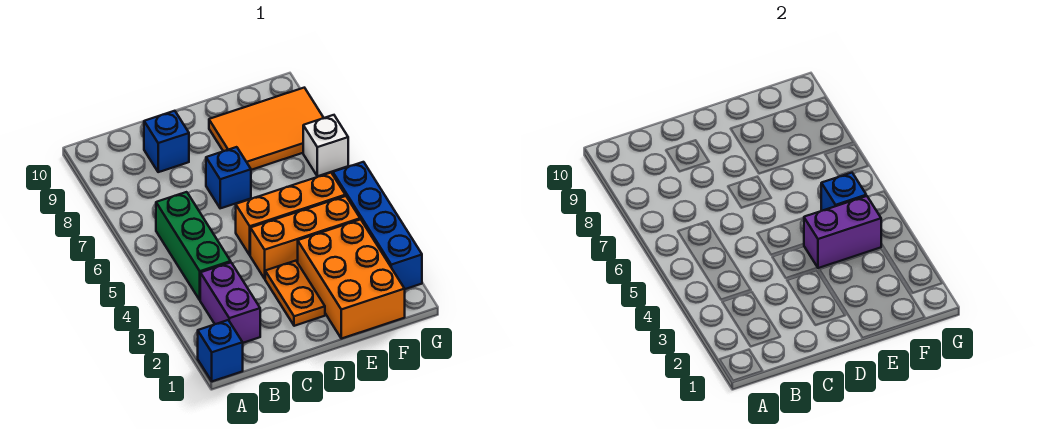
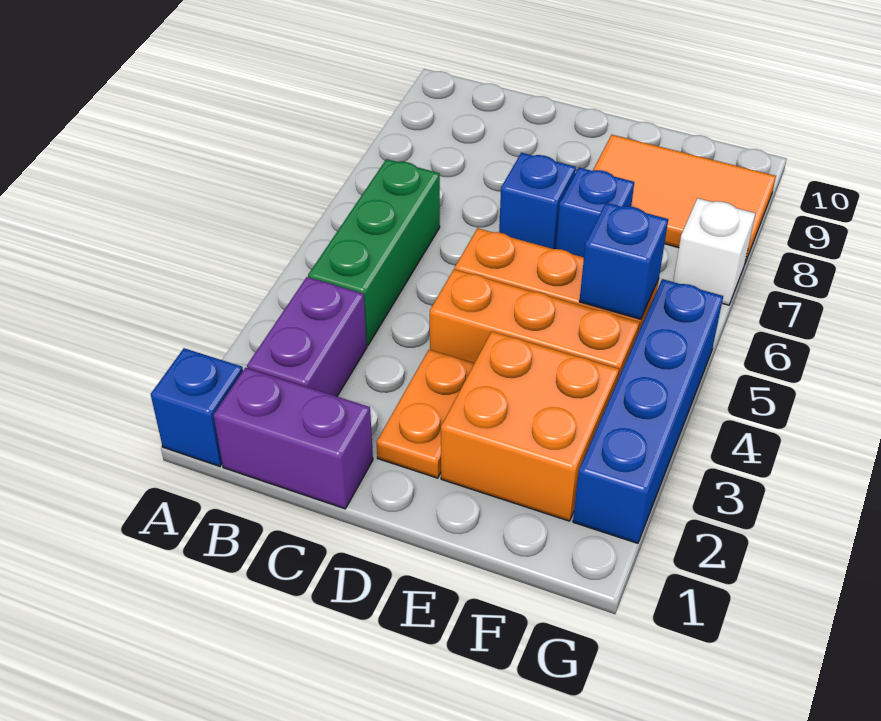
blue 1x1 brick [144,111,189,172] -> blue 1x1 brick moved to [556,168,634,257]
orange 2x3 brick [298,219,405,339] -> orange 2x2 brick [441,332,619,521]
purple 1x2 brick [804,196,881,268] -> purple 1x2 brick moved to [214,368,373,509]

